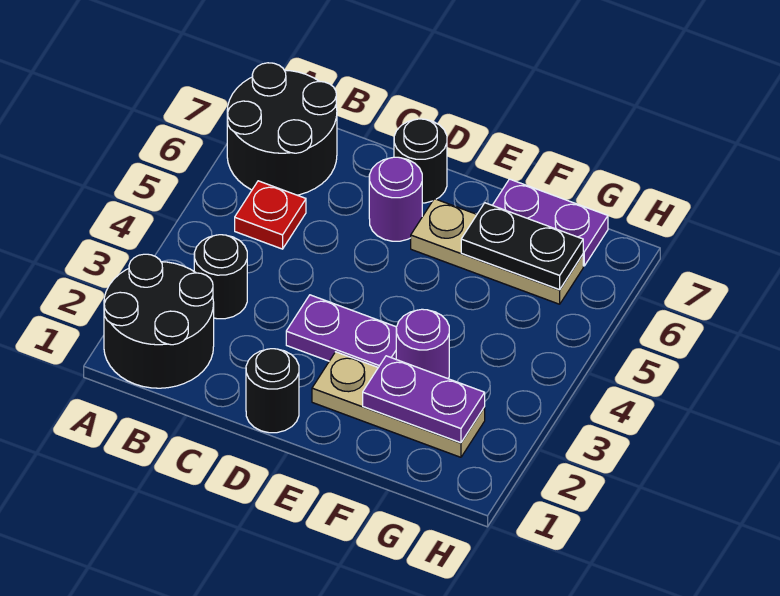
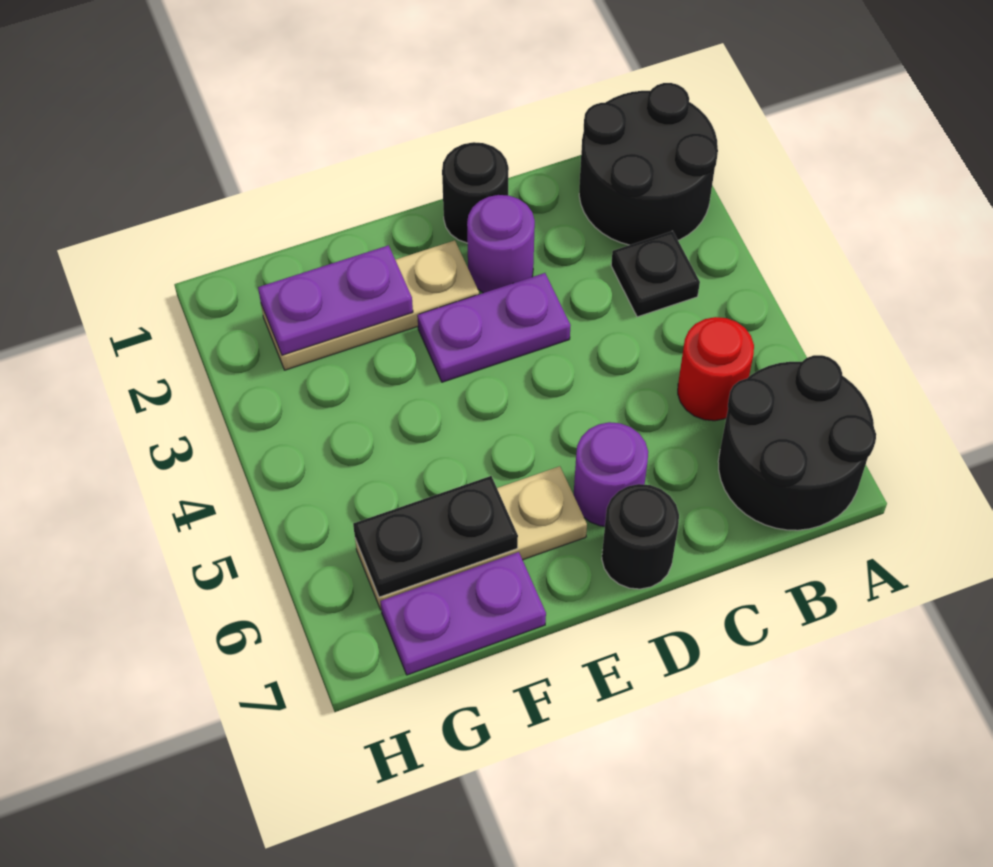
black 1x1 round brick [194,235,247,319] -> black 1x1 plate [611,231,700,317]
red 1x1 plate [235,181,306,249] -> red 1x1 round brick [678,317,754,421]
purple 1x1 round brick [396,309,449,379] -> purple 1x1 round brick moved to [467,195,535,293]

